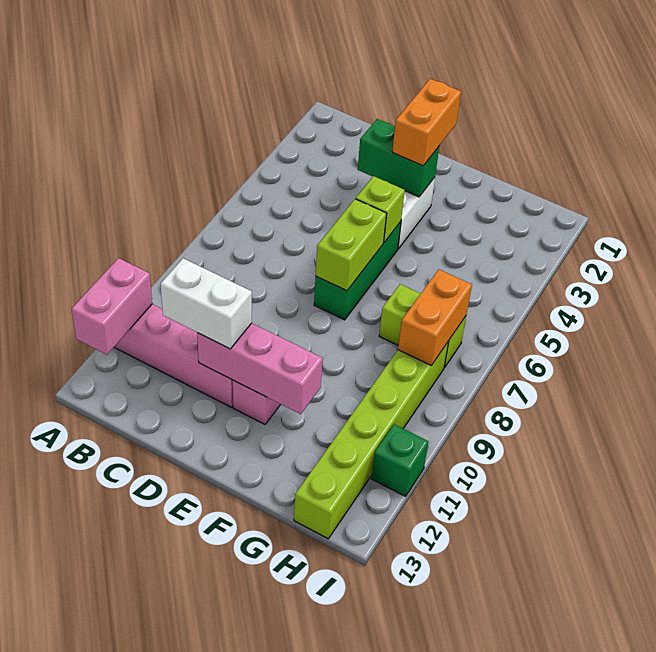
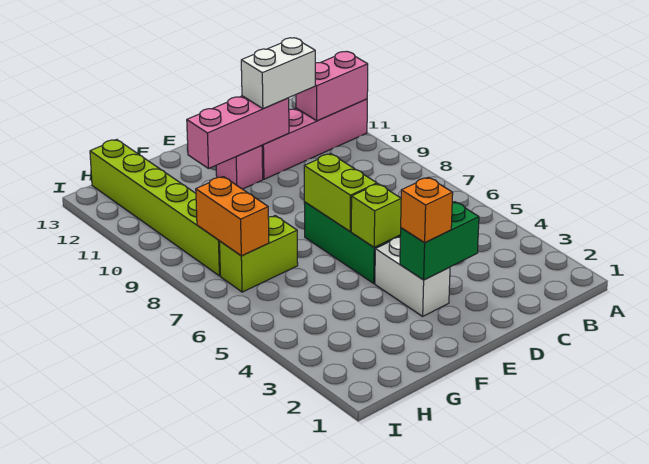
pink 1x2 brick [72,258,152,355] -> pink 1x2 brick turned to [296,52,368,121]
orange 1x2 brick [392,79,461,166] -> orange 1x1 brick [401,177,453,243]
green 1x1 brick [371,424,429,496] -> none

